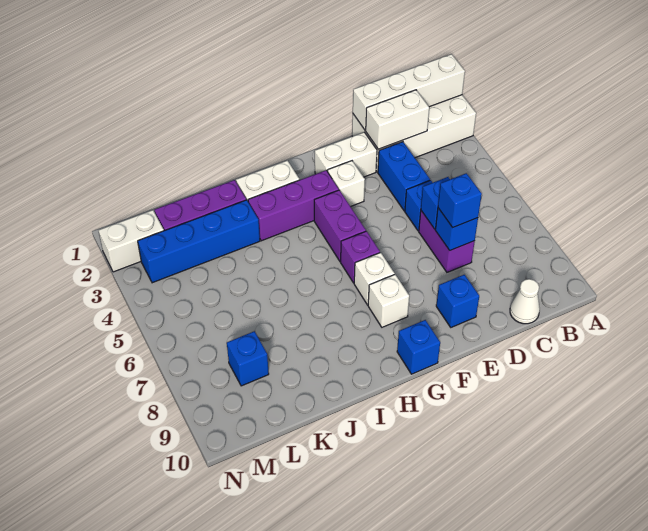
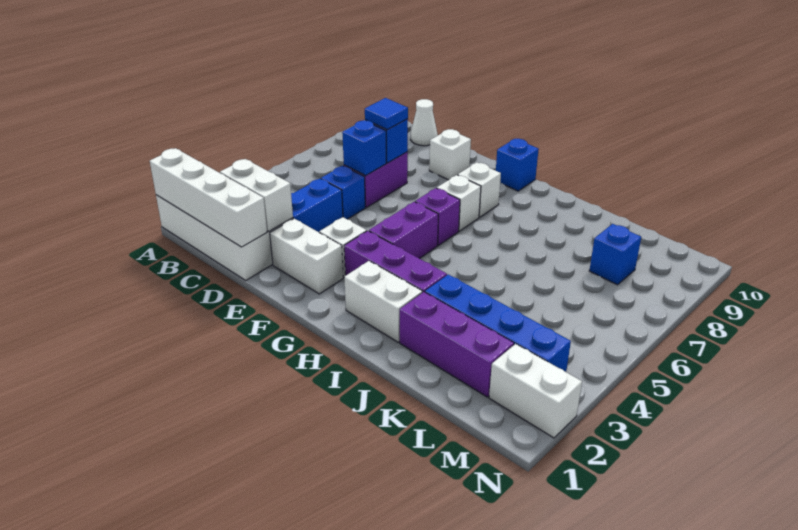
blue 1x1 brick [438,173,482,228] -> blue 1x1 tile [365,98,408,130]
blue 1x1 brick [436,275,479,327] -> white 1x1 brick [429,129,471,180]

